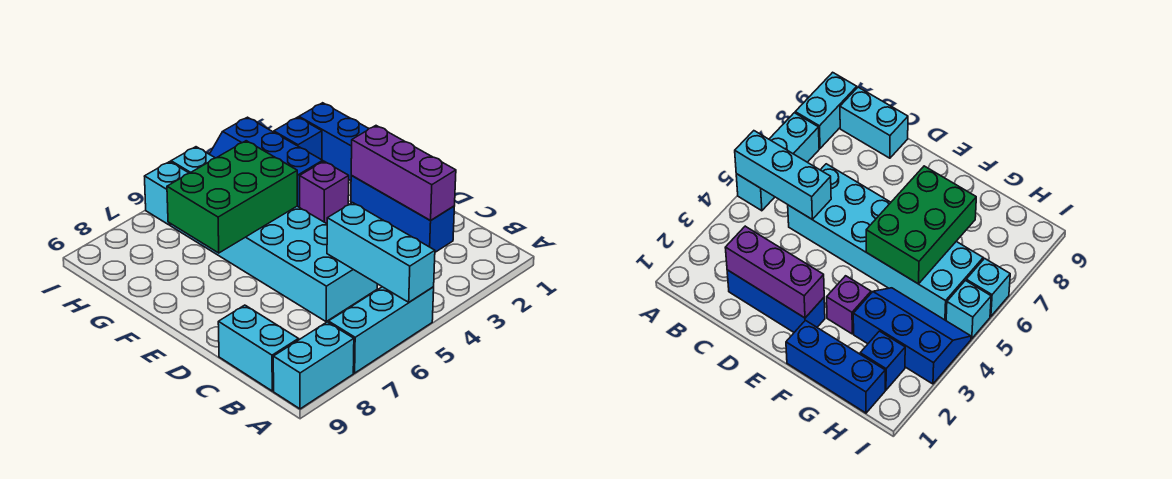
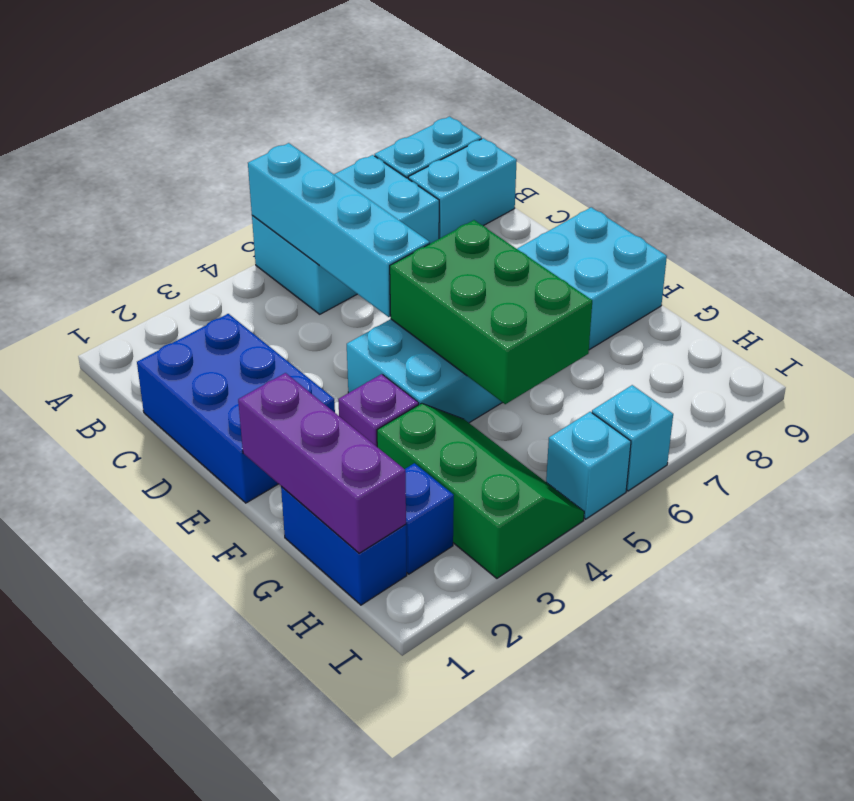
cyan 1x3 brick [328,287,434,373] -> cyan 2x3 brick [252,155,439,314]
cyan 1x3 brick [327,203,435,302] -> cyan 1x4 brick [248,143,430,317]
cyan 1x2 brick [218,305,299,391] -> cyan 1x2 brick turned to [408,138,517,239]
blue 1x3 brick [351,176,454,252] -> blue 2x3 brick [137,314,335,503]
purple 1x3 brick [351,126,456,221] -> purple 1x3 brick moved to [238,373,406,553]
cyan 2x6 brick [171,206,377,322] -> cyan 2x6 brick turned to [347,207,667,423]
blue 1x3 brick [299,103,369,180] -> blue 1x2 brick [281,486,407,605]
green 2x3 brick [167,141,297,253] -> green 2x3 brick turned to [390,220,592,404]
blue 2x3 slope [210,117,323,207] -> green 2x3 slope [377,403,584,578]

